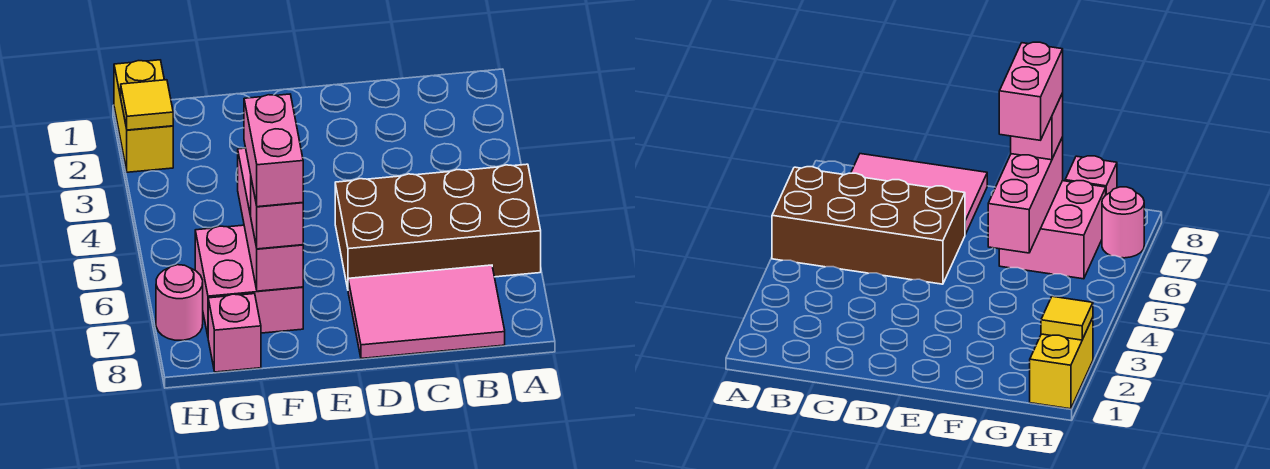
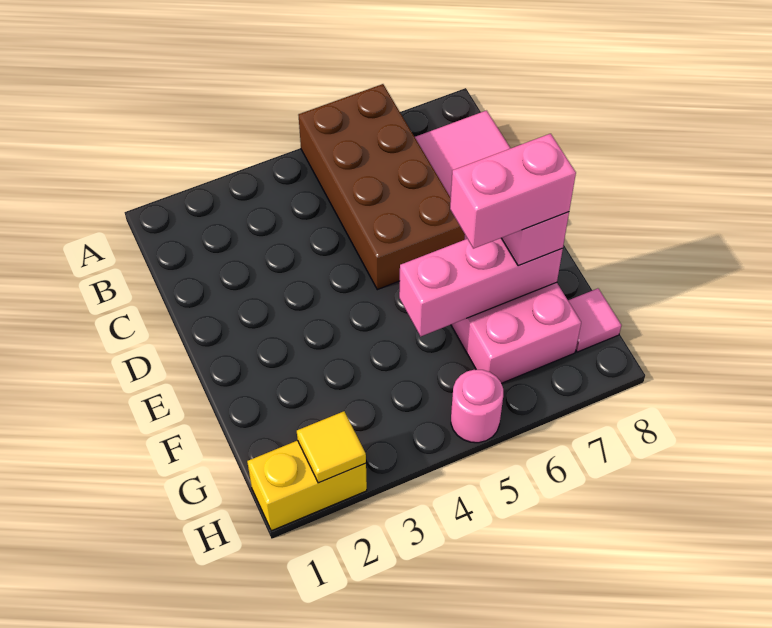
pink 1x1 brick [208,294,261,372] -> pink 1x1 tile [568,288,621,352]
pink 1x1 round brick [156,265,203,340] -> pink 1x1 round brick moved to [451,370,503,443]

